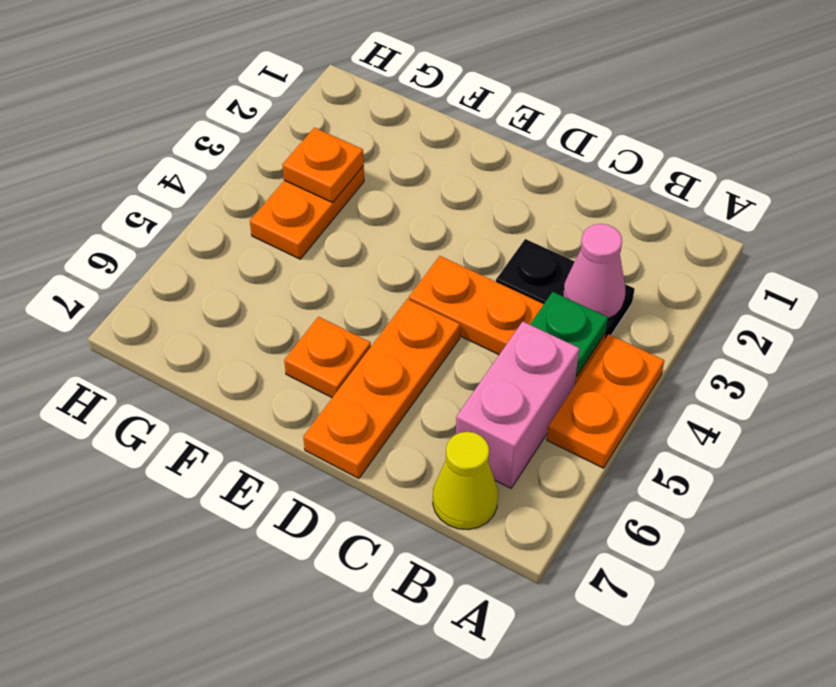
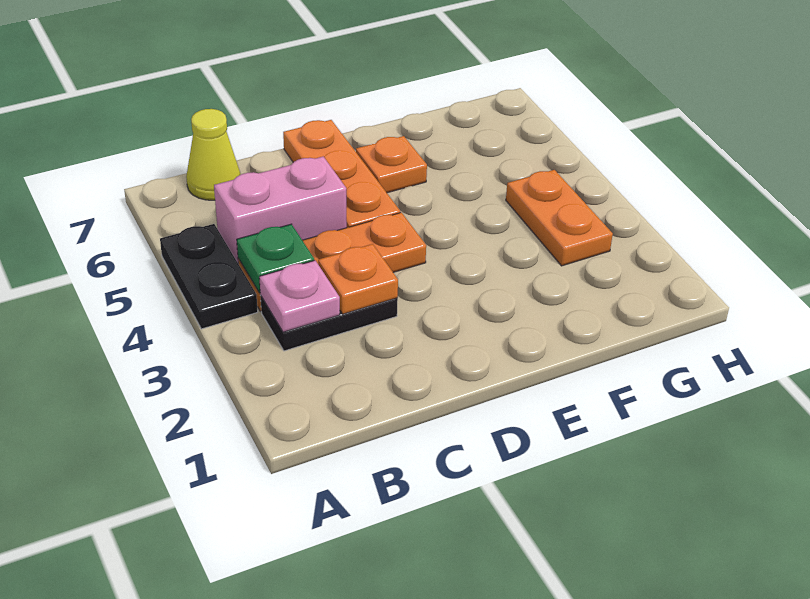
orange 1x2 plate [547,334,664,468] -> black 1x2 plate [160,224,258,329]
pink 1x1 cone [564,224,625,319] -> pink 1x1 plate [259,260,340,332]
pink 1x2 brick [456,322,580,488] -> pink 1x2 brick turned to [214,156,347,264]
orange 1x1 plate [282,128,364,203] -> orange 1x1 plate moved to [318,244,398,314]

